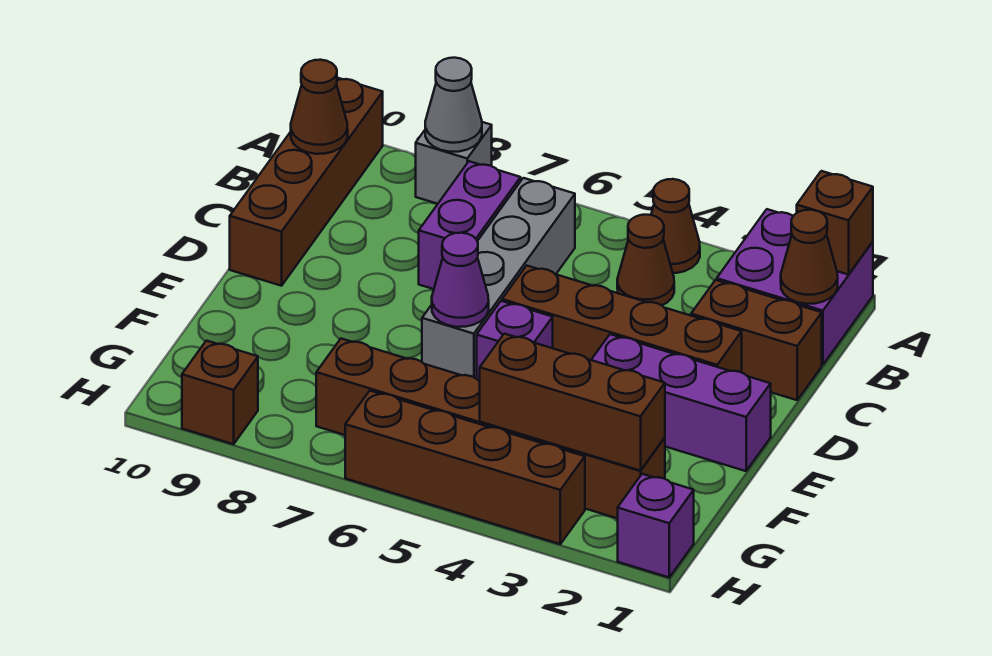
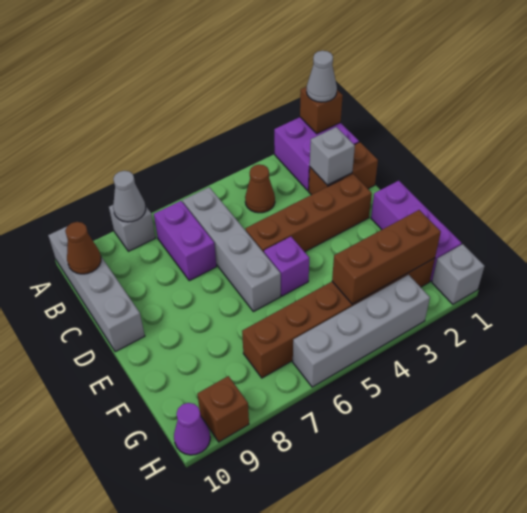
none -> grey 1x1 cone [307,51,337,102]
brown 1x1 cone [651,179,700,273] -> none
brown 1x4 brick [230,78,383,286] -> grey 1x4 brick [48,227,145,352]
brown 1x1 cone [781,210,838,304] -> none
none -> grey 1x1 brick [310,127,355,185]
purple 1x3 brick [591,334,771,471] -> purple 1x3 brick turned to [371,181,462,281]
purple 1x1 cone [432,233,489,327] -> purple 1x1 cone moved to [174,403,210,455]
purple 1x1 brick [618,474,694,577] -> grey 1x1 brick [432,244,485,304]
brown 1x4 brick [345,391,585,544] -> grey 1x4 brick [293,275,430,387]

